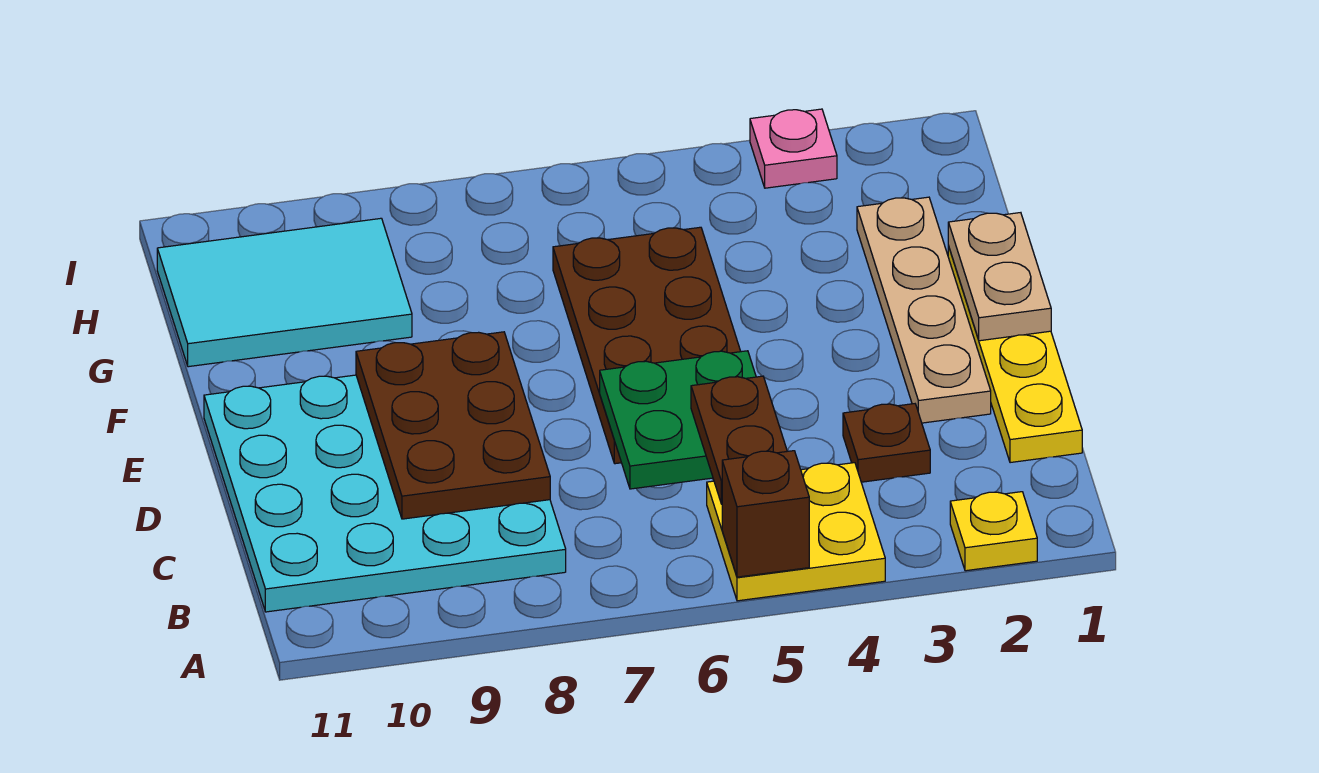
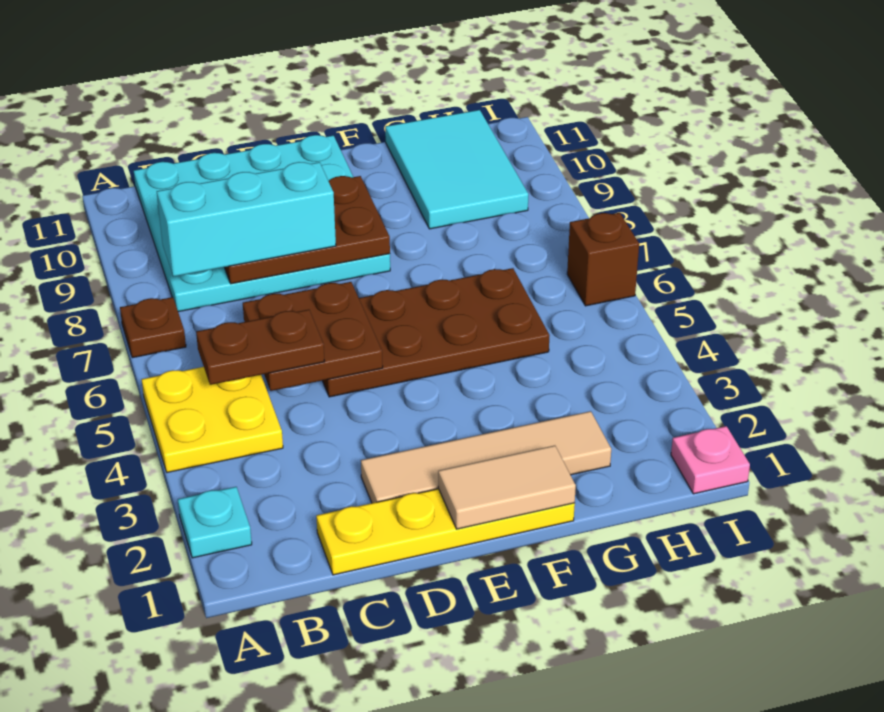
yellow 1x1 plate [950,492,1037,571] -> cyan 1x1 plate [178,487,252,558]
brown 1x1 brick [722,451,809,577] -> brown 1x1 brick moved to [567,213,639,306]
none -> cyan 1x3 brick [157,162,336,277]
brown 1x1 plate [843,404,930,482] -> brown 1x1 plate moved to [120,297,186,358]
green 2x2 plate [600,351,756,489] -> brown 2x2 plate [243,282,383,391]
tan 1x4 plate [857,197,991,423] -> tan 1x4 tile [361,411,611,503]
tan 1x2 plate [948,213,1051,341] -> tan 1x2 tile [438,446,576,529]
pink 1x1 plate [750,109,837,188] -> pink 1x1 plate moved to [671,426,750,494]

